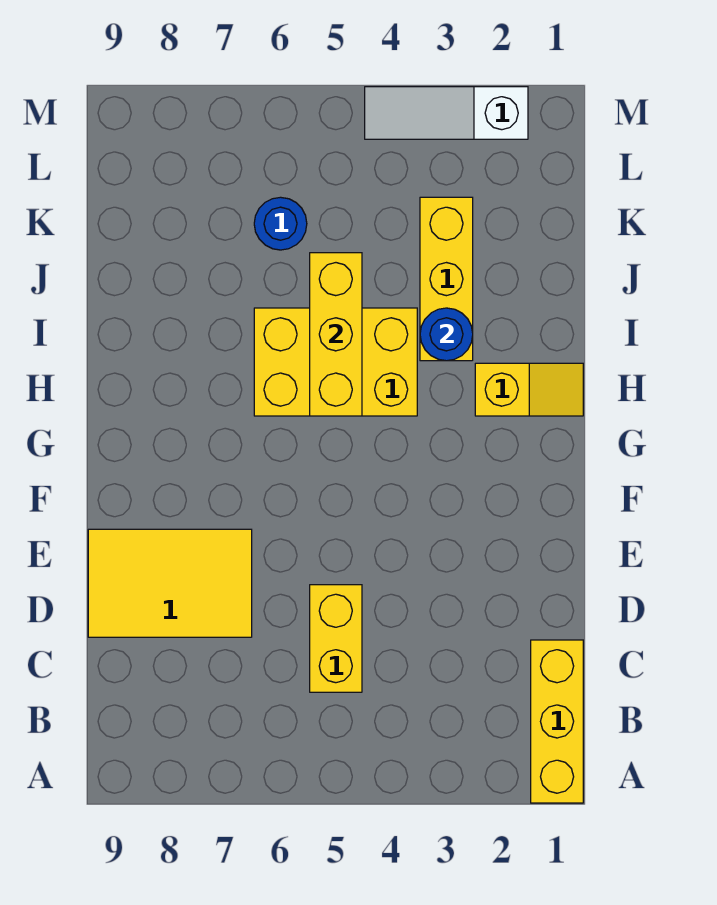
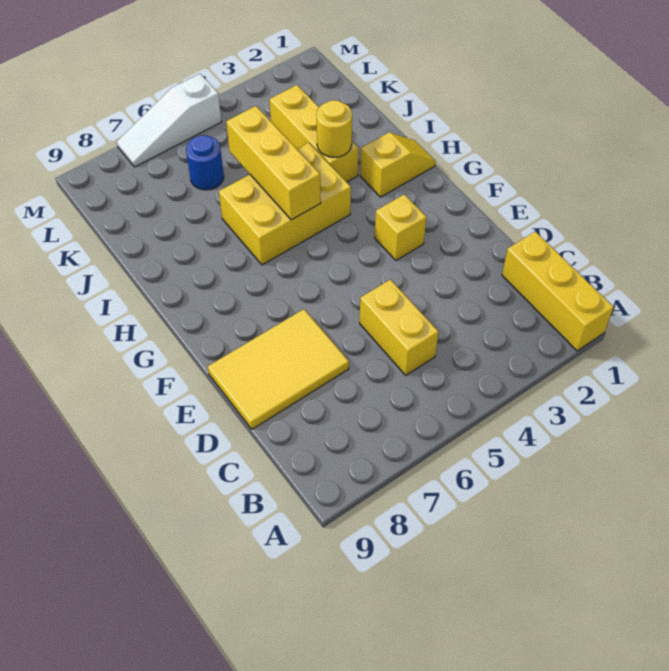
none -> yellow 1x1 brick [375,194,426,260]
blue 1x1 round brick [420,308,473,361] -> yellow 1x1 round brick [317,100,352,157]
white 1x3 slope [365,87,528,139] -> white 1x3 slope moved to [117,74,222,167]

